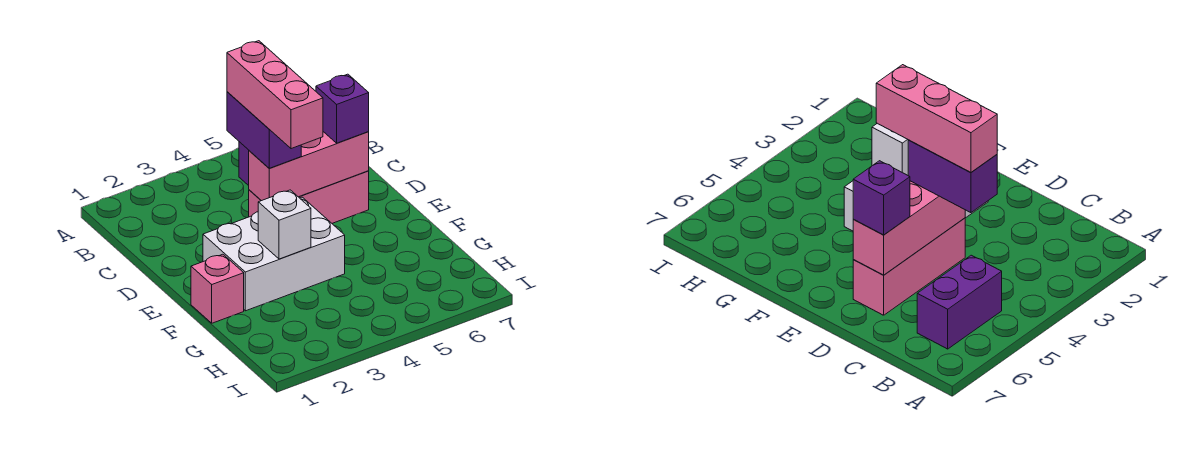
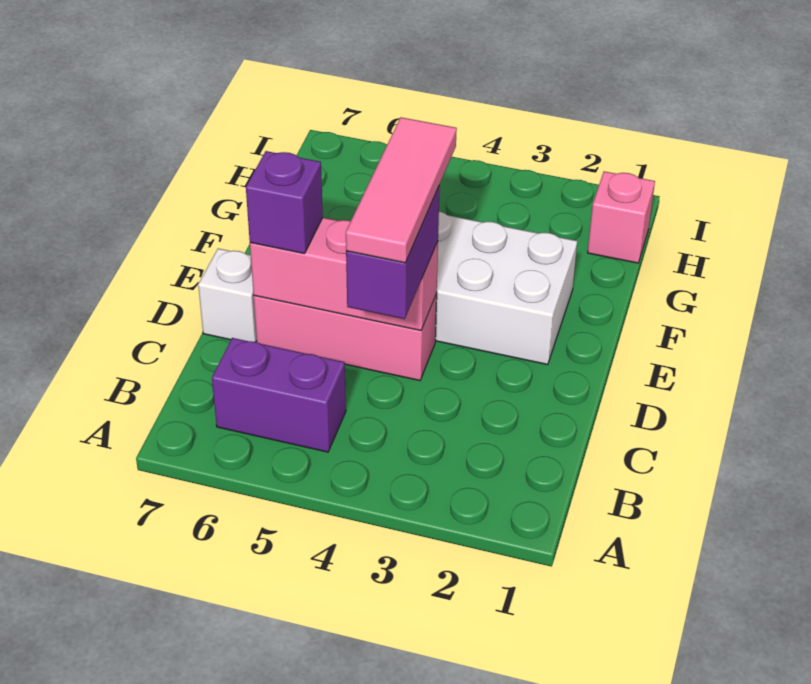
pink 1x3 brick [227,41,323,149] -> pink 1x3 tile [346,117,457,263]
pink 1x1 brick [191,254,244,323] -> pink 1x1 brick moved to [588,171,655,263]
white 1x1 brick [258,190,311,259] -> white 1x1 brick moved to [198,249,257,342]

